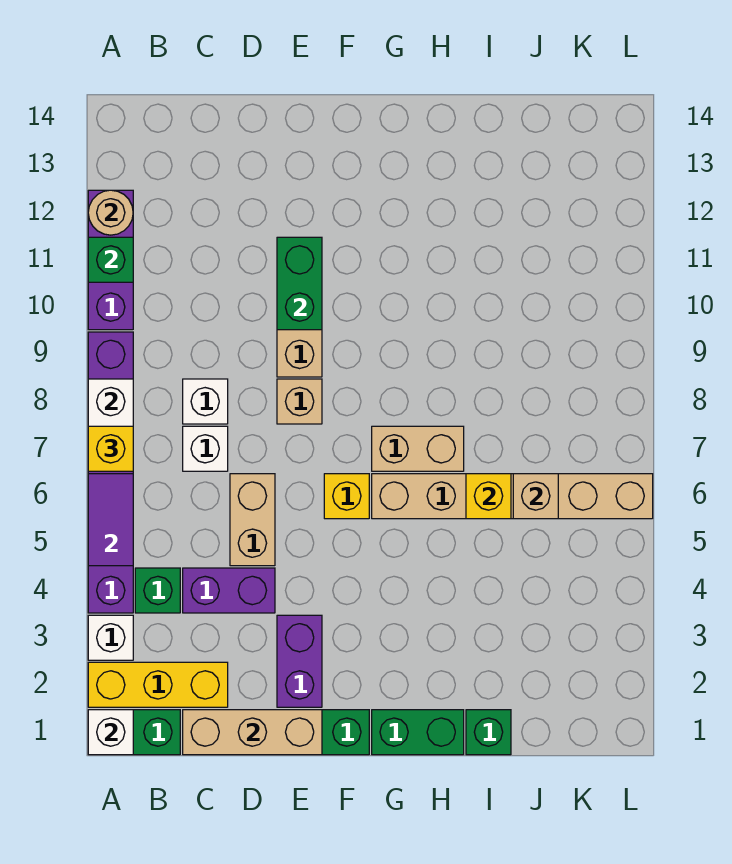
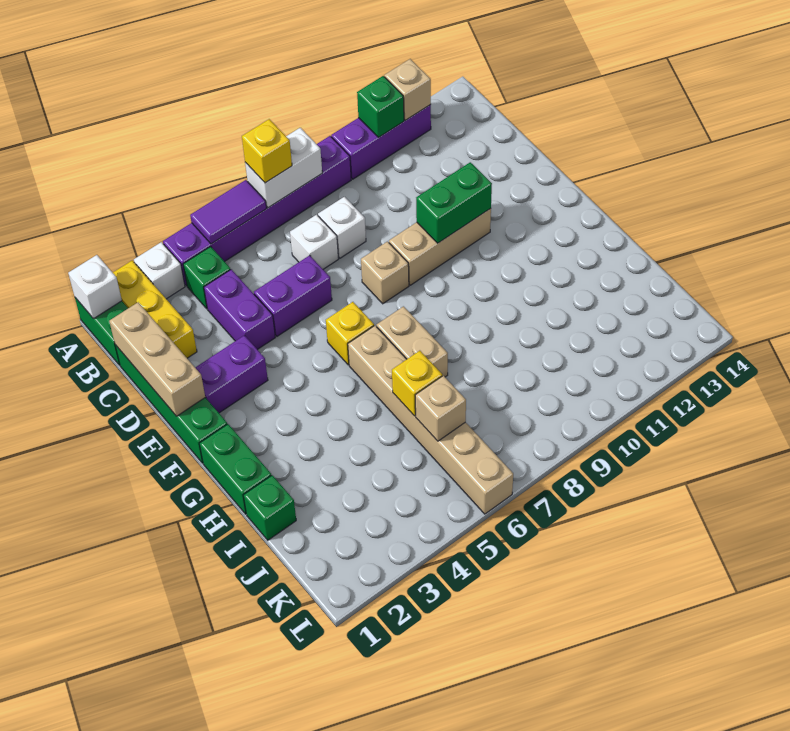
tan 1x1 round brick [88,190,133,235] -> tan 1x1 brick [384,59,431,120]
tan 1x2 brick [230,474,275,566] -> purple 1x2 brick [254,255,332,336]

